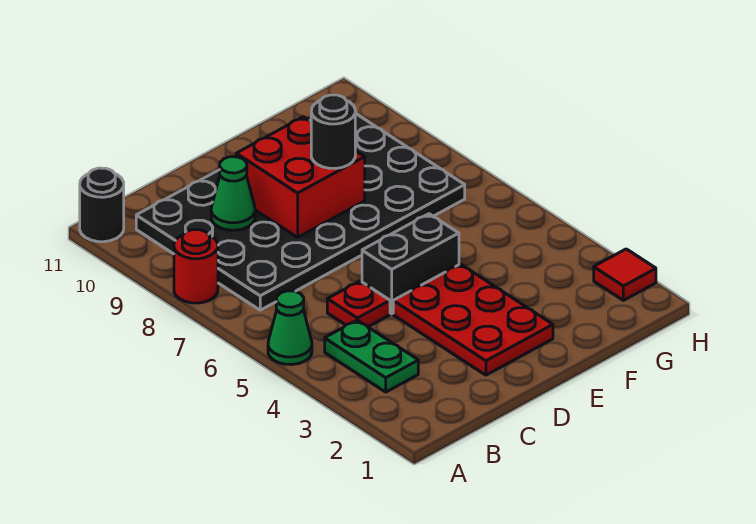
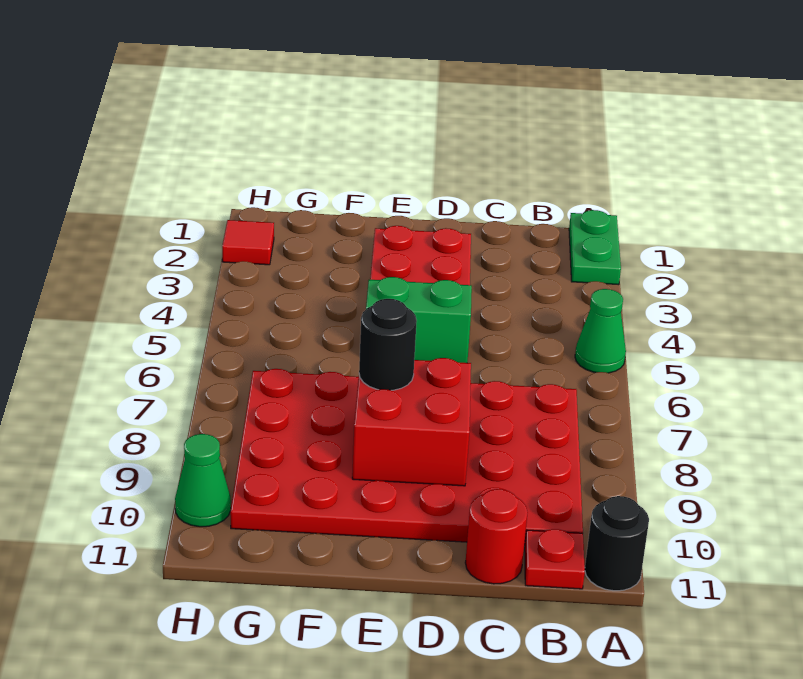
red 1x1 round brick [174,230,218,303] -> red 1x1 round brick moved to [465,489,528,584]
green 1x2 plate [325,320,418,392] -> green 1x2 plate moved to [569,210,621,285]
black 4x6 plate [136,113,465,310] -> red 4x6 plate [230,369,583,545]
red 1x1 plate [327,281,390,327] -> red 1x1 plate moved to [525,529,585,589]
green 1x1 cone [211,157,255,230] -> green 1x1 cone moved to [175,434,231,527]
black 1x2 brick [362,214,459,314] -> green 1x2 brick [366,277,472,363]

